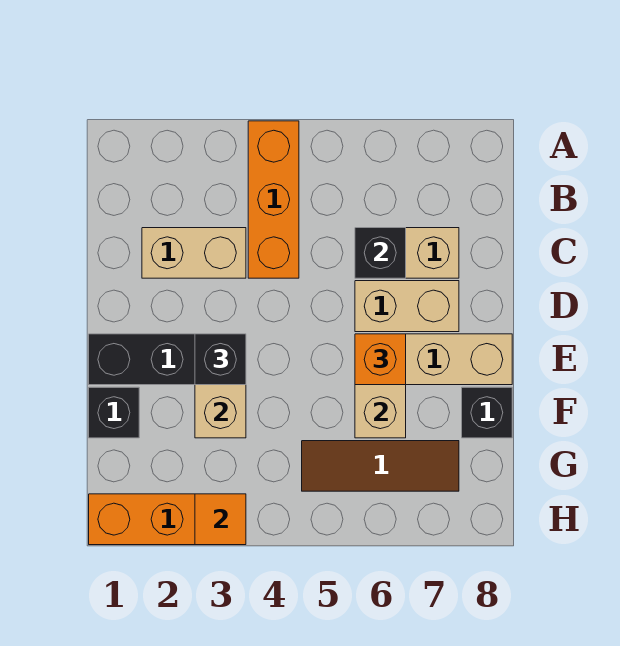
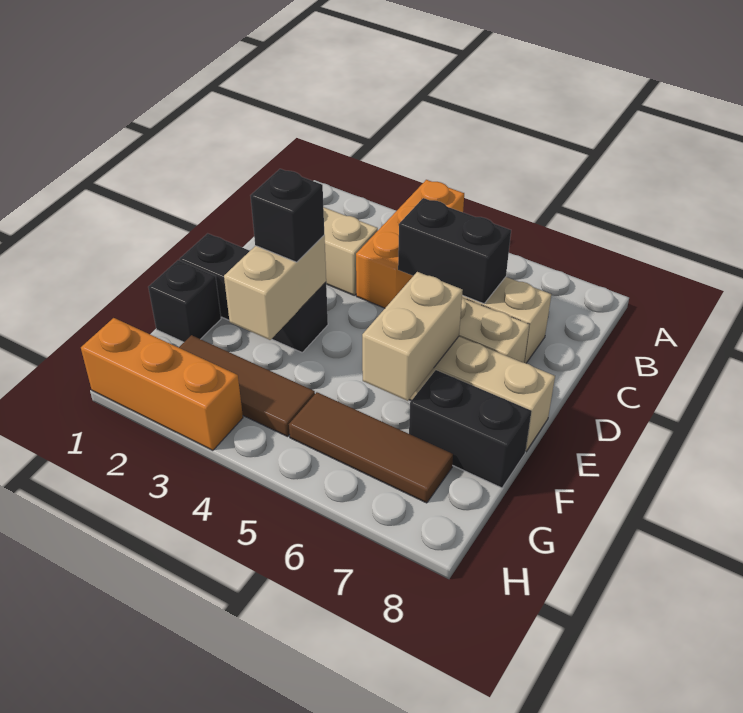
black 1x1 brick [355,228,406,278] -> black 1x2 brick [398,198,511,304]
orange 1x1 brick [355,334,406,385] -> none
black 1x1 brick [462,387,512,438] -> black 1x2 brick [409,370,532,488]
none -> brown 1x3 tile [179,335,315,437]
orange 1x1 tile [195,494,246,545] -> none

